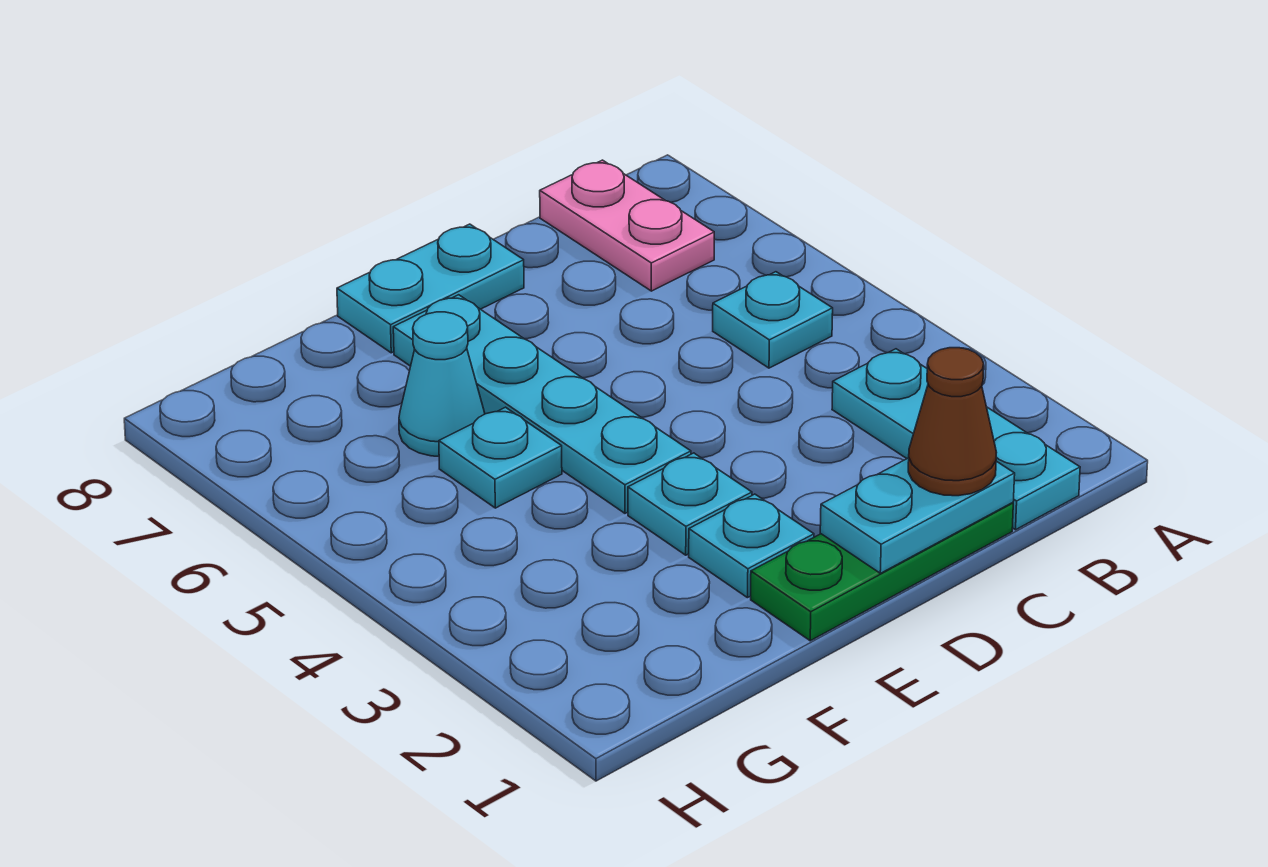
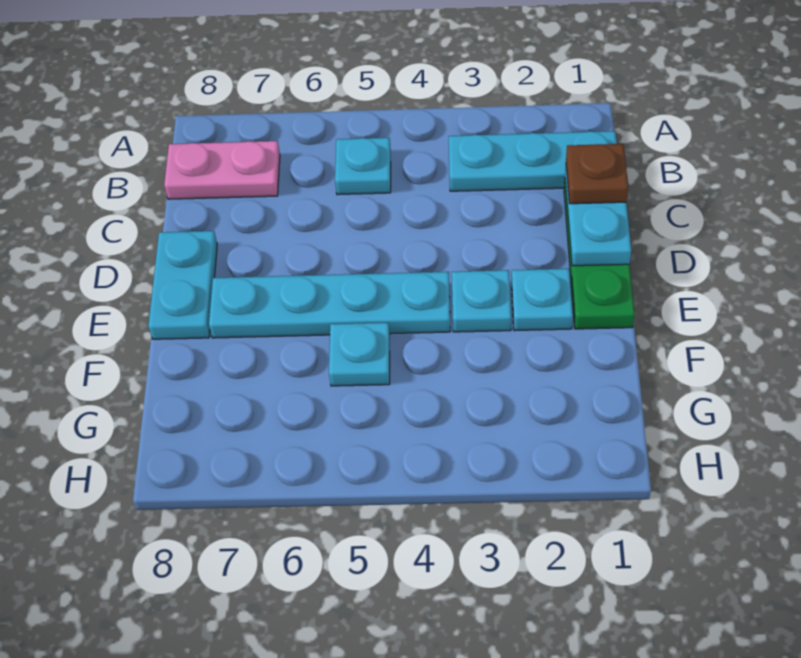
brown 1x1 cone [908,348,997,496] -> brown 1x1 plate [566,144,628,204]
cyan 1x1 cone [399,312,485,456] -> none

